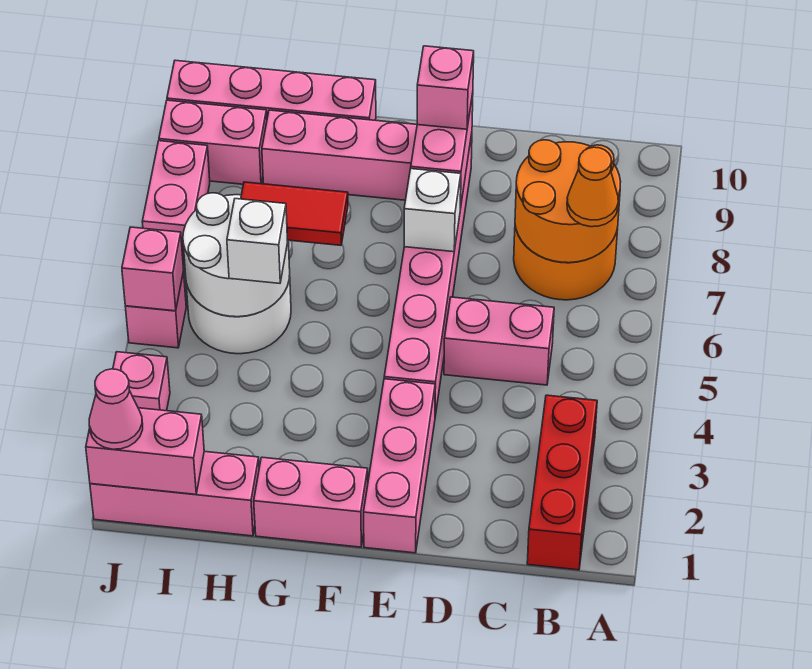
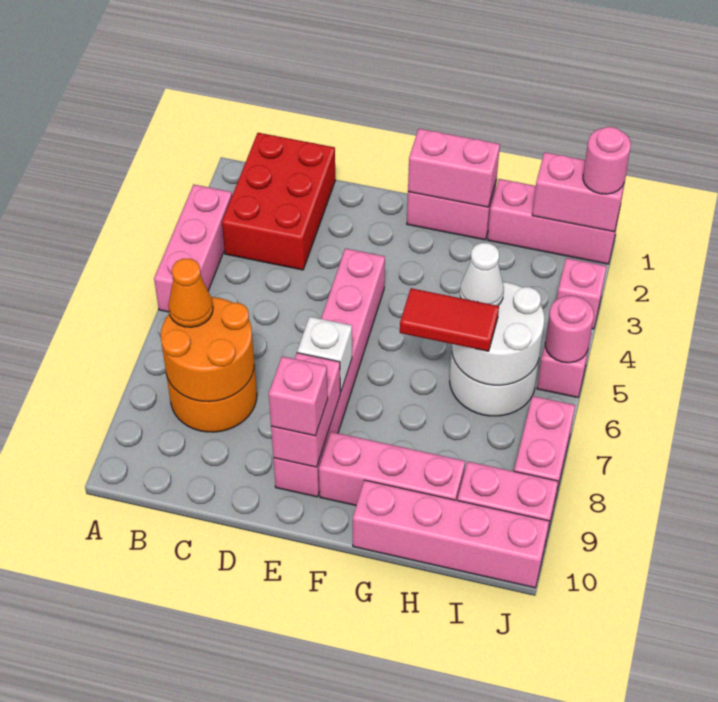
red 1x3 brick [527,395,597,570] -> red 2x3 brick [222,133,335,270]
pink 1x2 brick [444,297,554,385] -> pink 1x2 brick moved to [408,129,500,207]
pink 1x3 brick [364,379,435,553] -> pink 1x3 brick moved to [154,185,232,312]
white 1x1 brick [227,199,288,283] -> white 1x1 cone [460,243,504,306]
pink 1x1 cone [89,369,143,449] -> pink 1x1 round brick [583,127,631,194]
pink 1x1 brick [122,227,184,311] -> pink 1x1 round brick [545,296,594,363]

